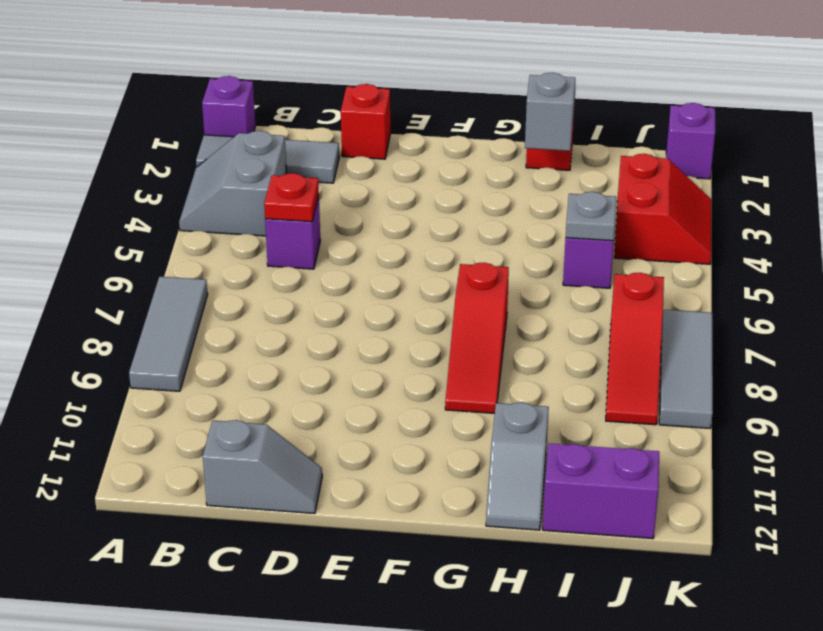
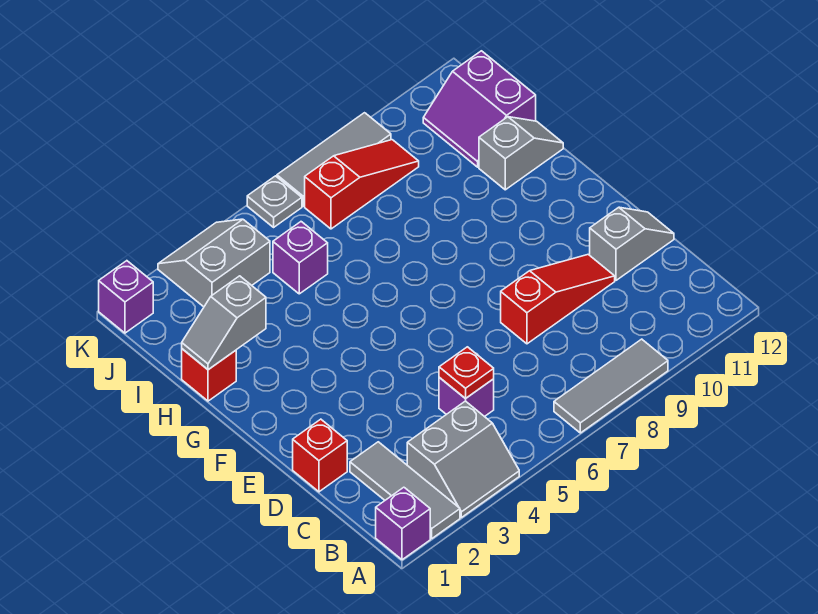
grey 1x2 slope [203,420,322,514] -> grey 1x2 slope turned to [590,207,674,280]
red 1x3 slope [445,263,509,413] -> red 1x3 slope moved to [501,255,615,344]
grey 1x1 plate [566,192,616,241] -> grey 1x1 plate moved to [247,176,302,227]
red 2x2 slope [614,154,711,264] -> grey 2x2 slope [158,219,270,307]

